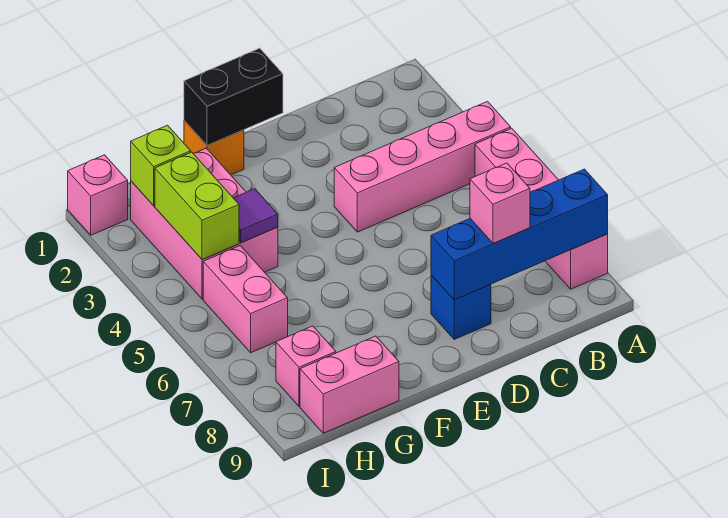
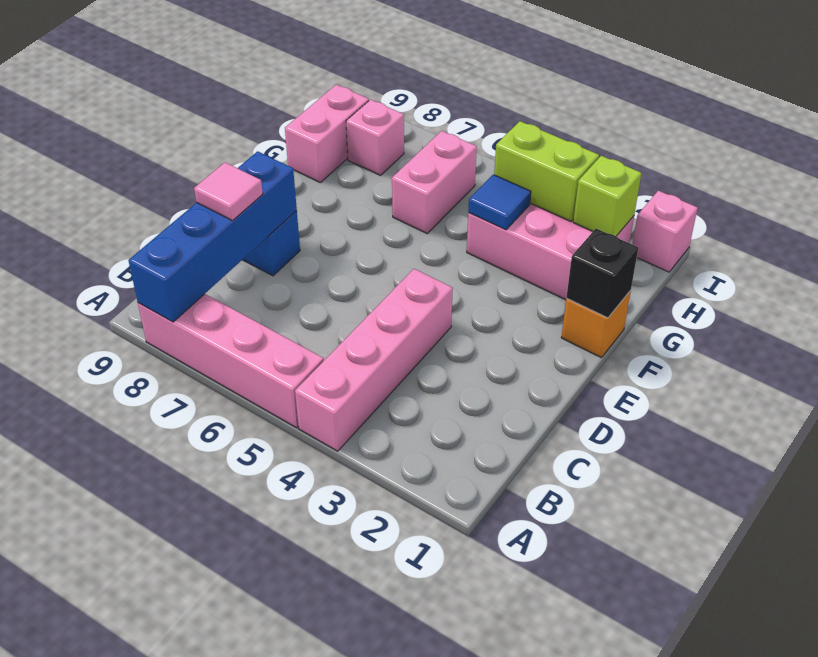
pink 1x1 brick [470,163,530,244] -> pink 1x1 tile [194,163,263,221]
black 1x2 brick [184,48,283,145] -> black 1x1 brick [566,229,638,318]
purple 1x1 tile [234,189,278,243] -> blue 1x1 tile [468,174,531,230]
pink 1x2 brick [203,246,288,353] -> pink 1x2 brick turned to [392,131,477,233]

